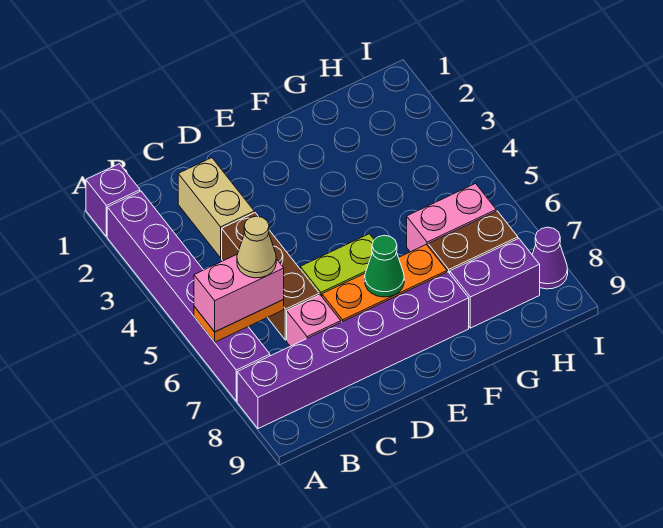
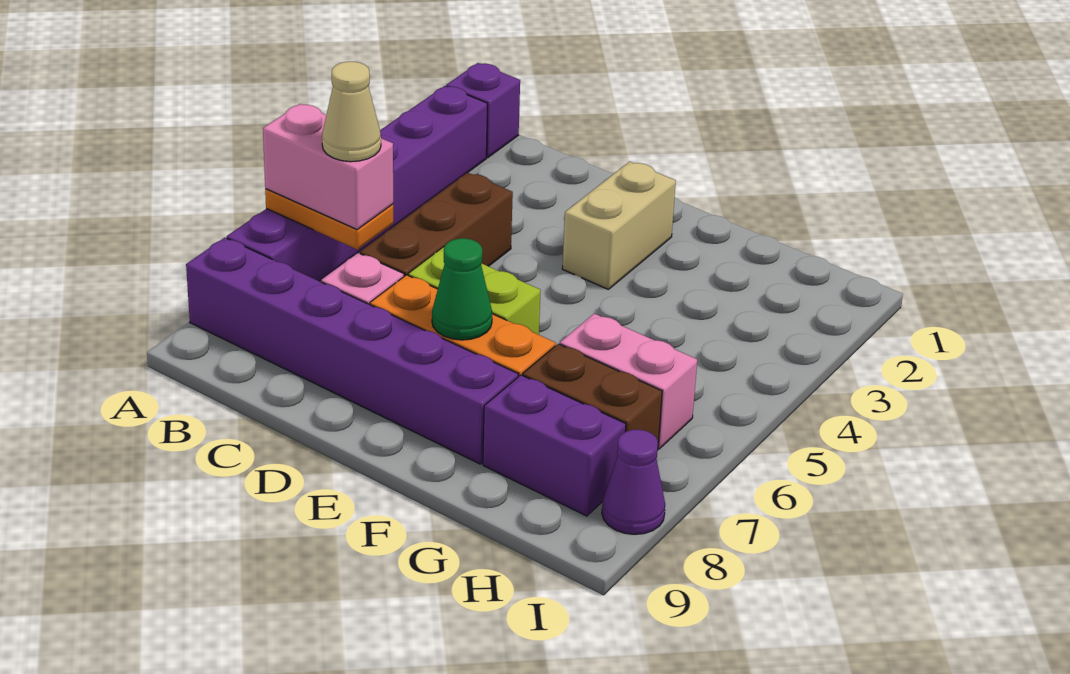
tan 1x2 brick [178,158,254,258] -> tan 1x2 brick moved to [562,162,676,289]

